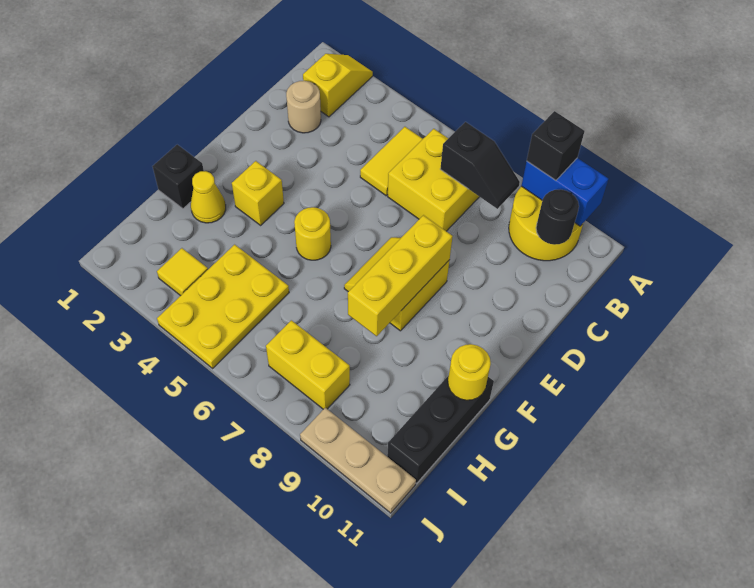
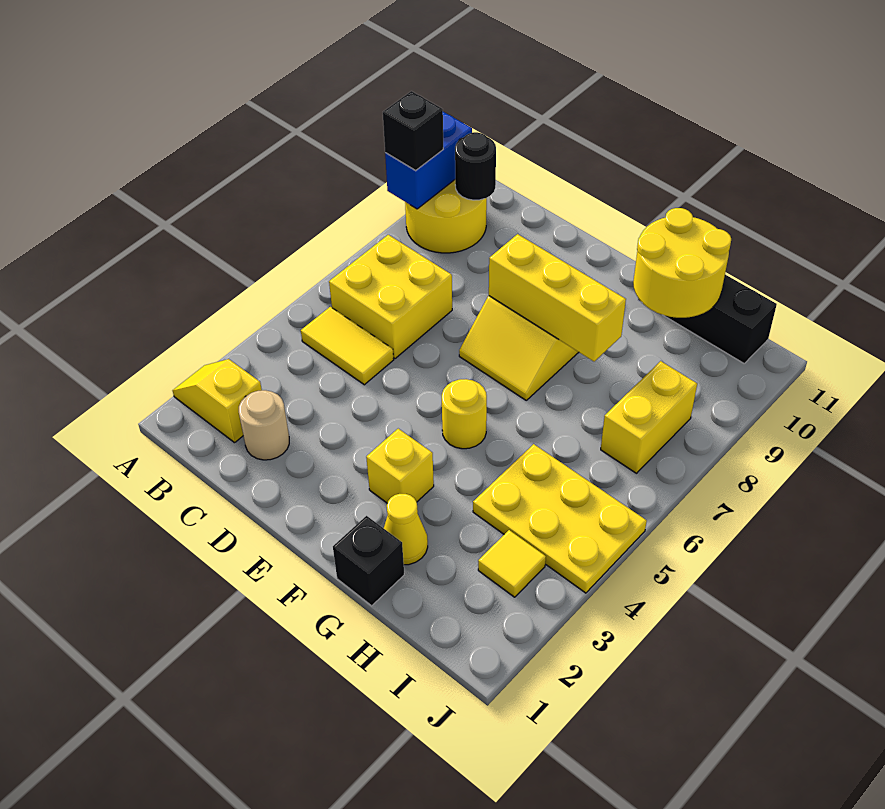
black 1x2 slope [440,122,520,209] -> none
yellow 1x1 round brick [448,344,491,400] -> yellow 2x2 round brick [633,208,731,318]
tan 1x3 plate [300,408,416,513] -> none

